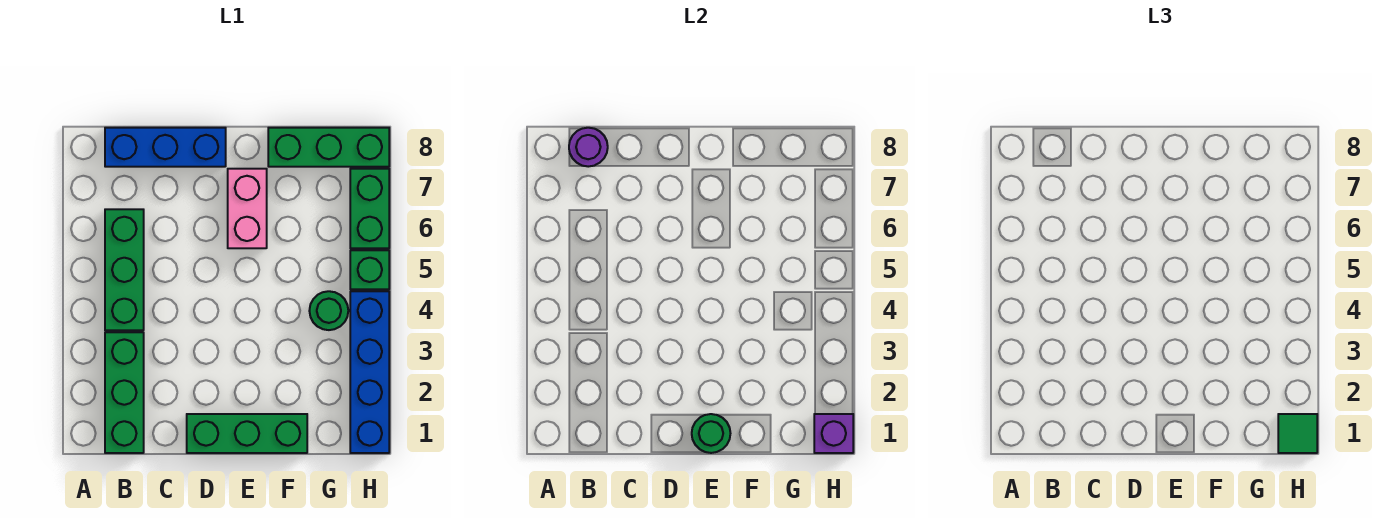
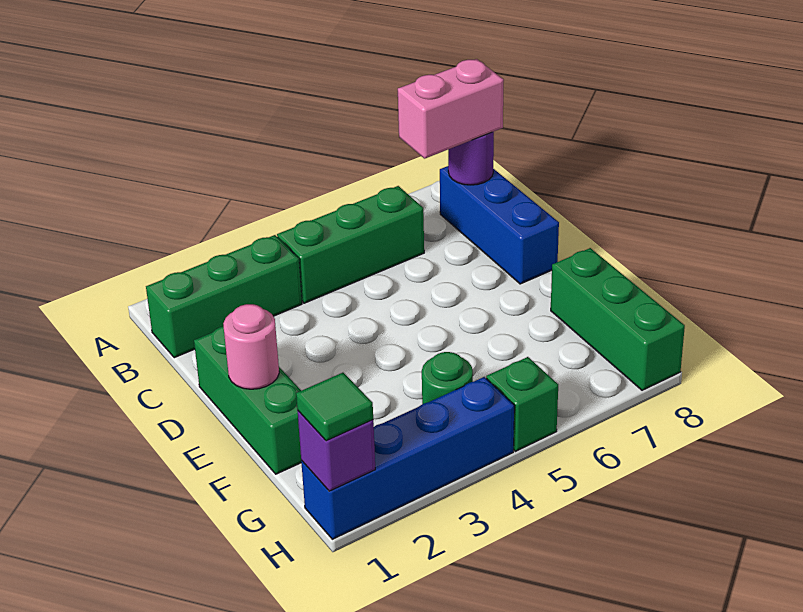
green 1x1 round brick [692,414,730,453] -> pink 1x1 round brick [223,304,279,389]
pink 1x2 brick [228,169,267,248] -> pink 1x2 brick moved to [398,59,504,159]
green 1x2 brick [350,169,389,248] -> none

